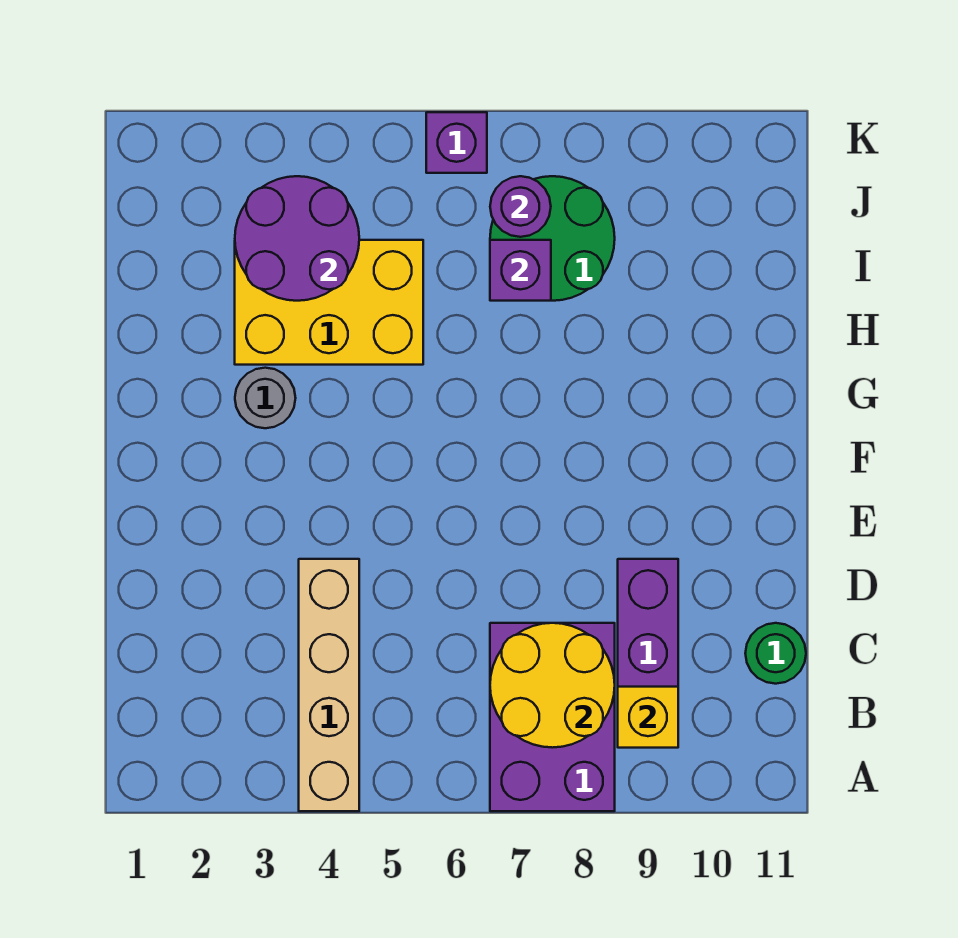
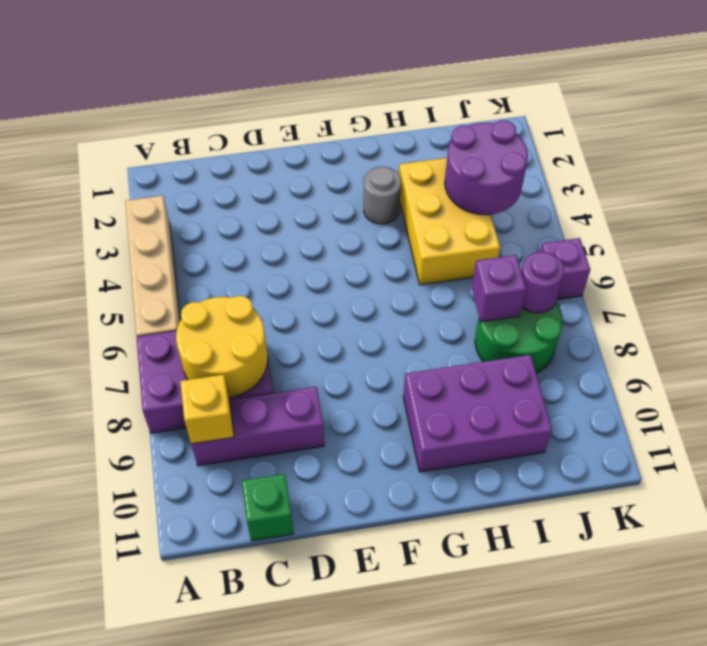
tan 1x4 brick [299,559,359,811] -> tan 1x4 brick turned to [125,196,180,336]
green 1x1 round brick [745,623,806,684] -> green 1x1 brick [242,474,294,541]
none -> purple 2x3 brick [403,355,552,472]

